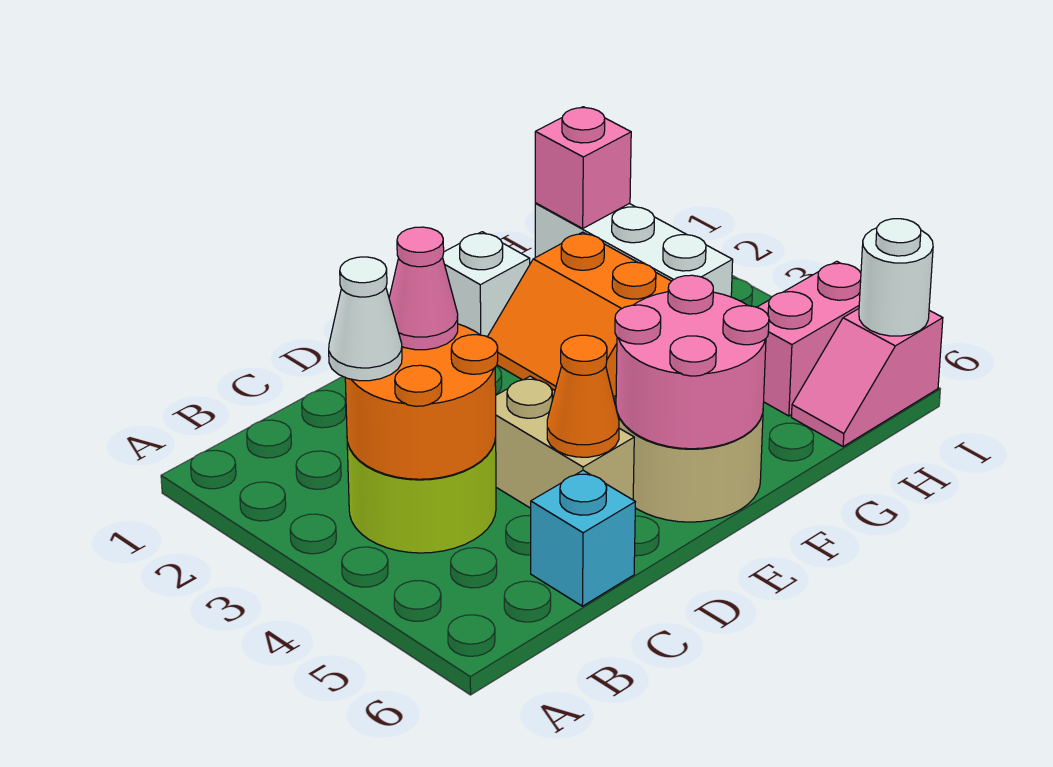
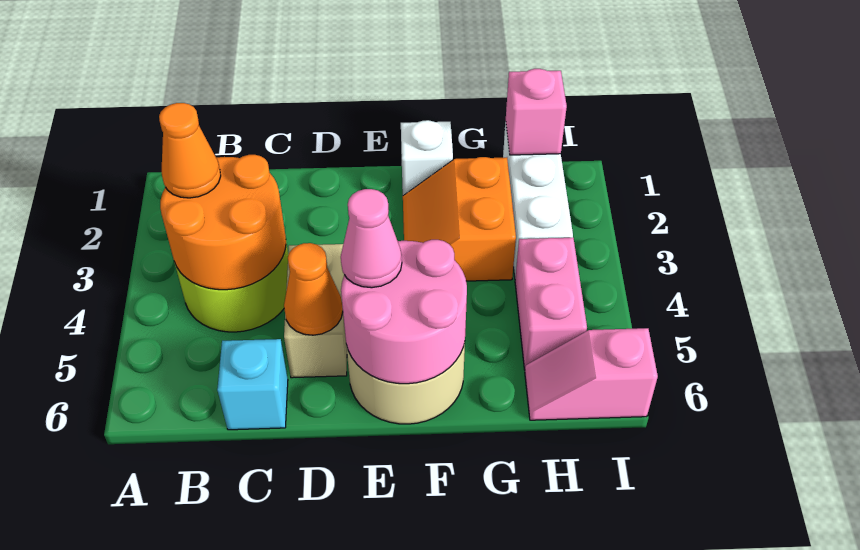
white 1x1 cone [329,257,402,381] -> orange 1x1 cone [159,103,221,198]
pink 1x1 cone [389,227,458,350] -> pink 1x1 cone moved to [341,189,402,288]
pink 1x2 brick [757,261,861,416] -> pink 1x2 brick turned to [515,238,587,370]
white 1x1 round brick [859,219,933,336] -> none

